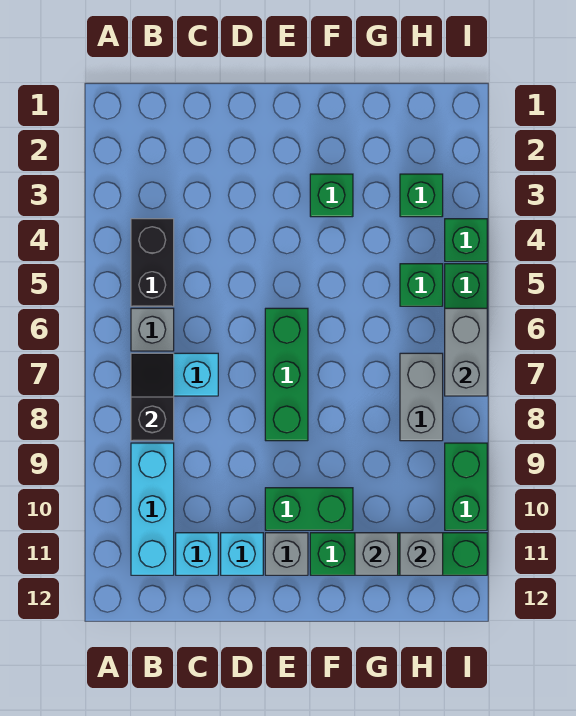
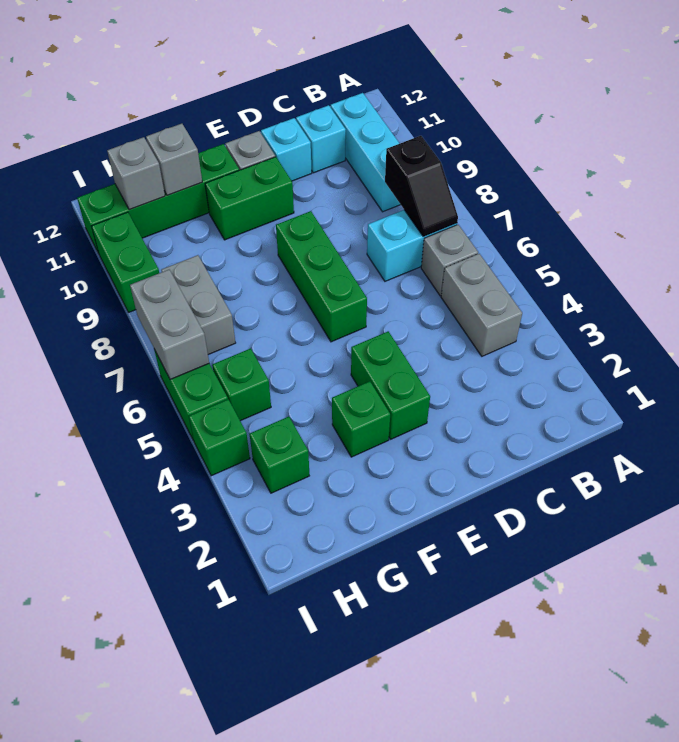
black 1x2 brick [131,219,174,306] -> grey 1x2 brick [441,254,522,356]
none -> green 1x2 brick [351,331,430,439]

